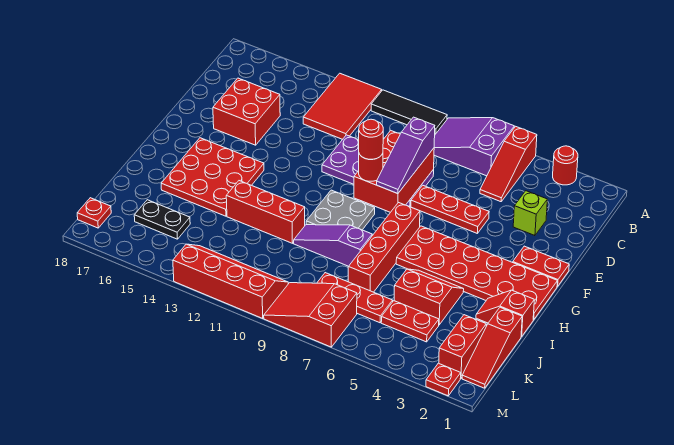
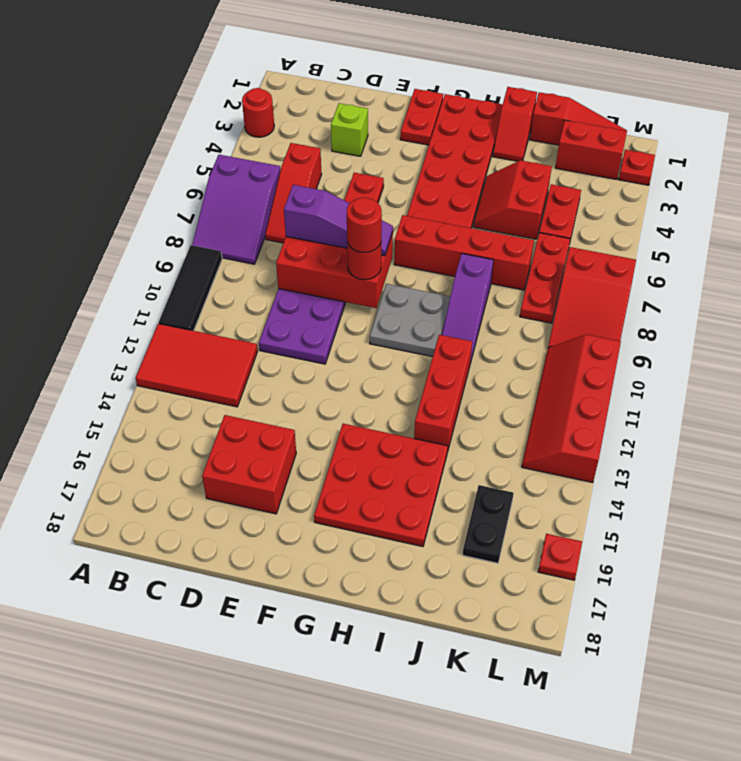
red 1x3 slope [480,126,537,202] -> red 1x3 slope turned to [265,143,322,243]
red 1x1 plate [77,198,111,228] -> red 1x1 plate moved to [538,534,582,580]

